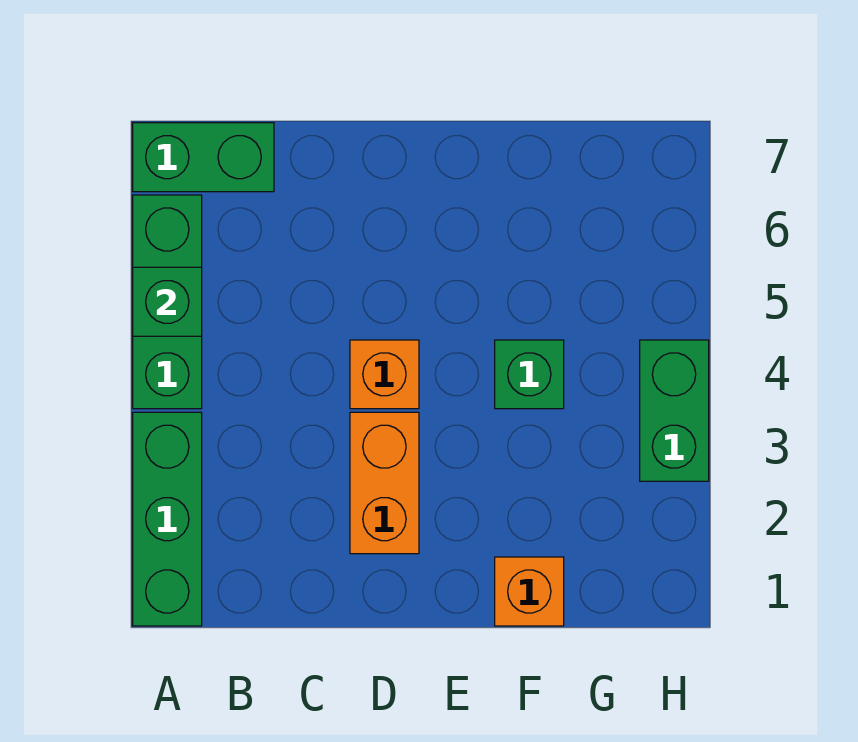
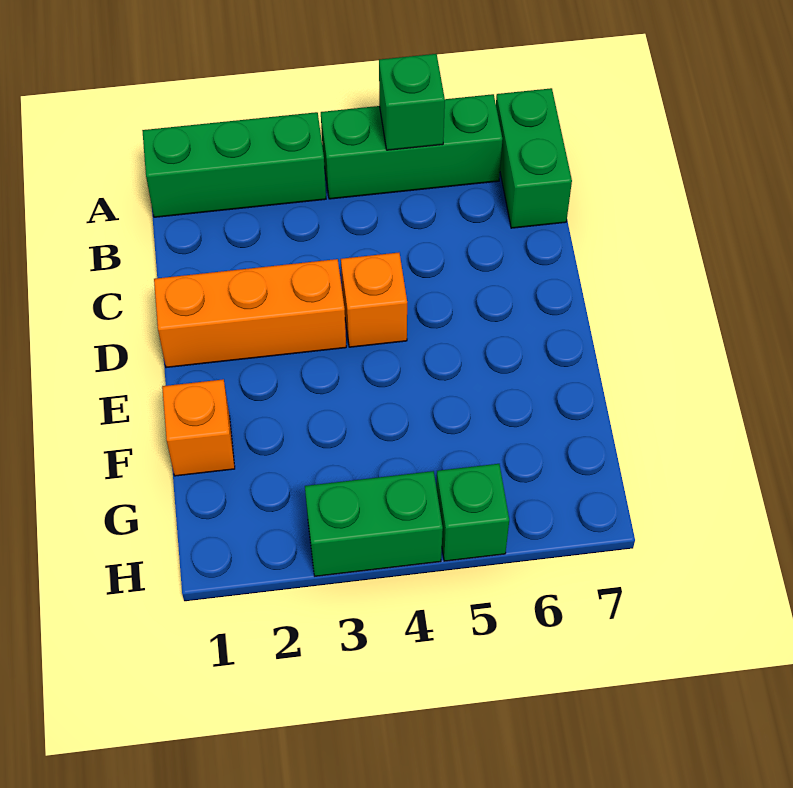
orange 1x2 brick [350,412,419,554] -> orange 1x3 brick [154,259,346,368]
green 1x1 brick [495,340,564,409] -> green 1x1 brick moved to [436,464,509,561]

